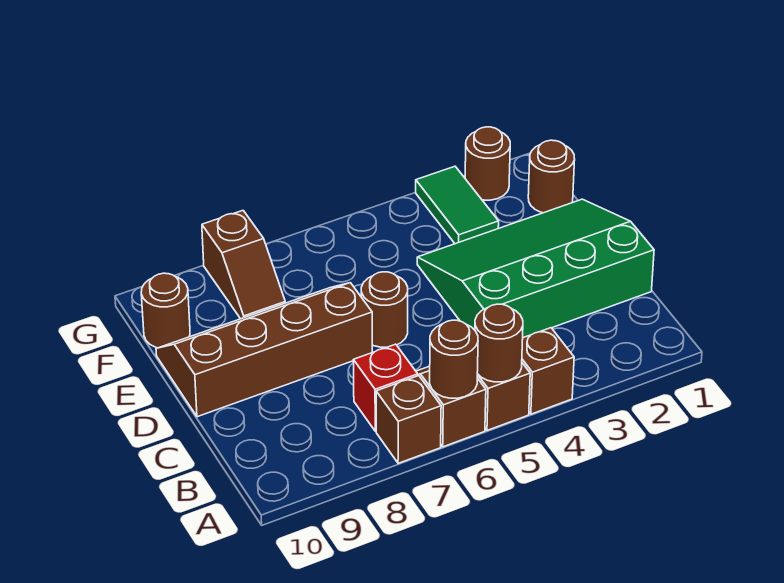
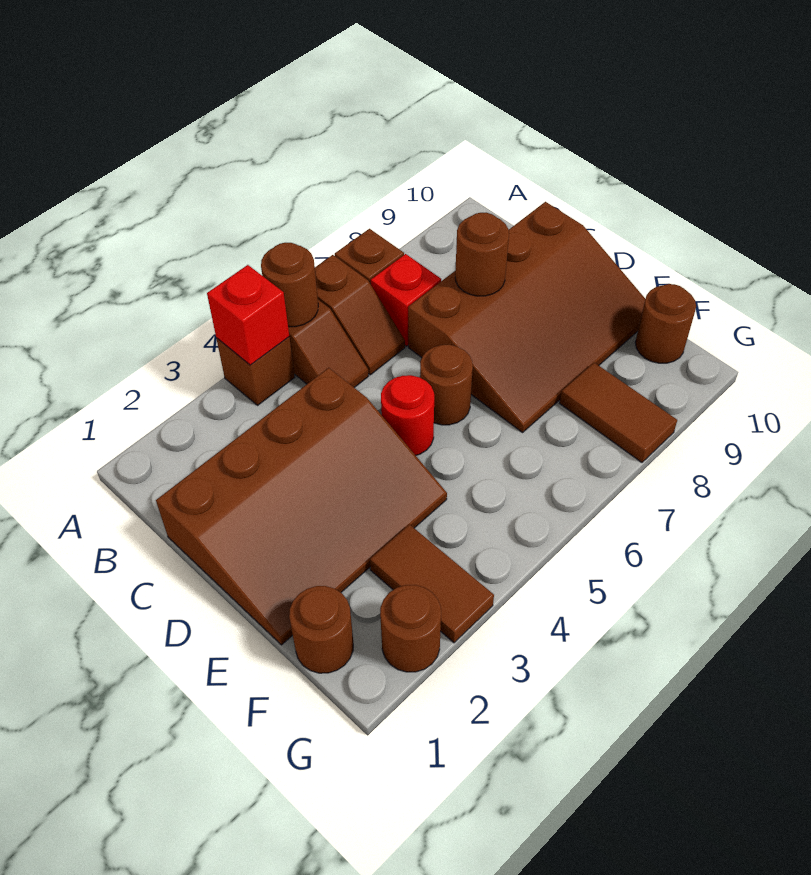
none -> red 1x1 brick [207,265,289,365]
brown 1x1 round brick [430,320,478,398] -> brown 1x1 round brick moved to [455,213,509,296]
green 3x4 slope [417,199,654,338] -> brown 3x4 slope [156,368,447,645]
none -> red 1x1 round brick [381,375,434,455]
brown 2x4 slope [156,283,372,417] -> brown 3x4 slope [408,202,645,433]
green 1x2 tile [416,166,499,244] -> brown 1x2 tile [370,524,494,643]
brown 1x2 slope [202,211,285,319] -> brown 1x2 tile [560,363,677,462]

